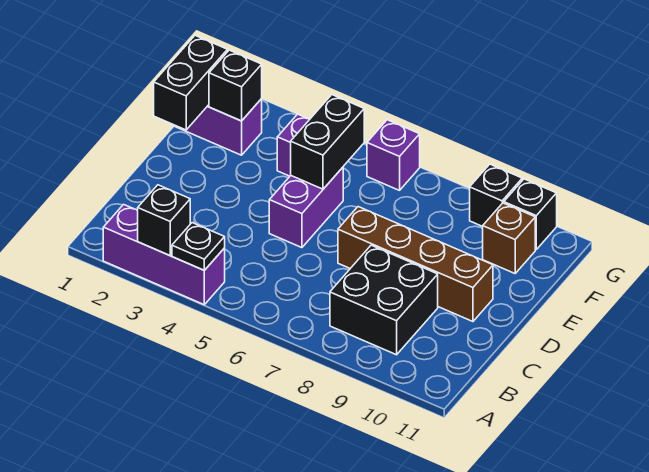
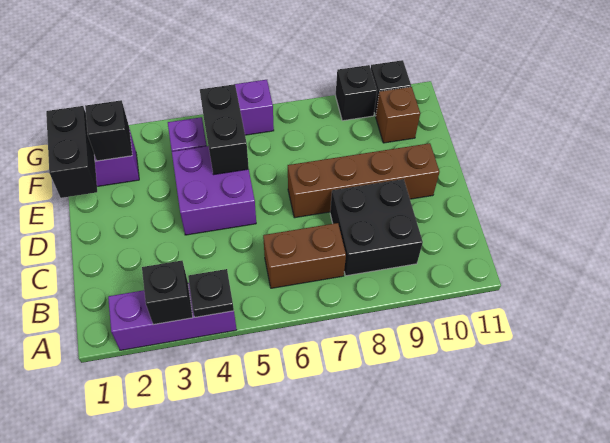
none -> brown 1x2 brick [263,223,346,288]
purple 1x2 brick [269,167,343,248] -> purple 2x2 brick [172,146,256,235]

